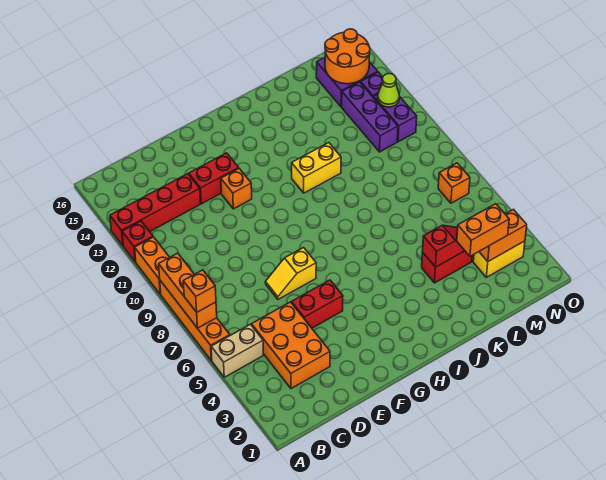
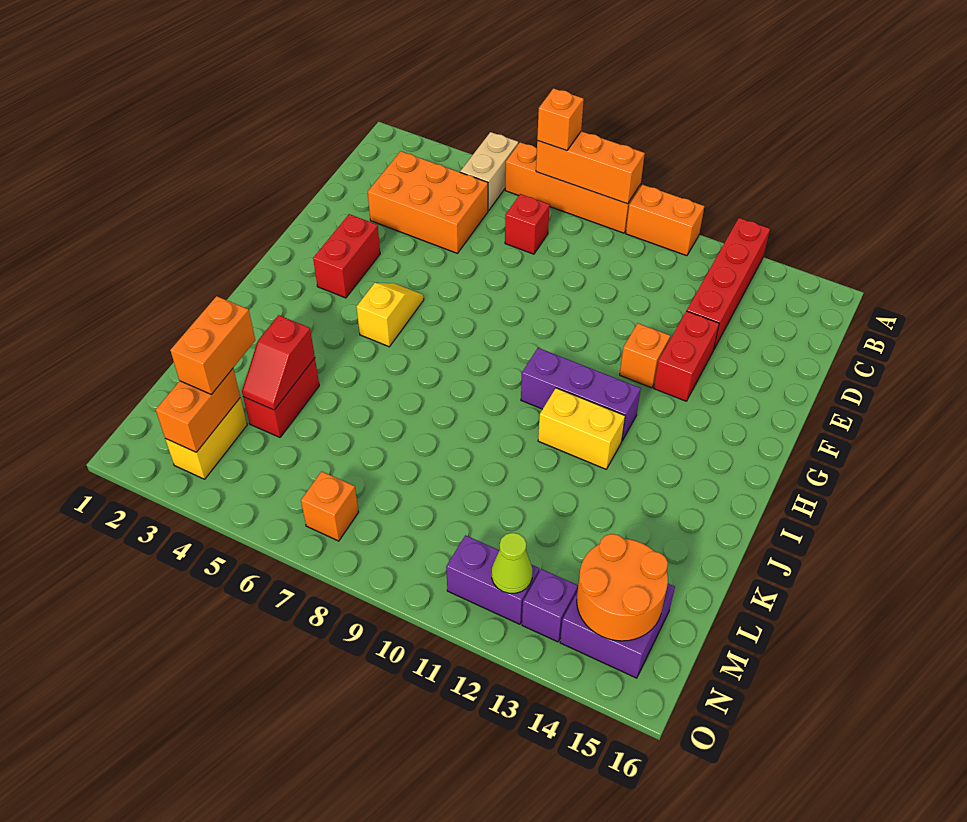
red 1x1 brick [122,221,153,262] -> red 1x1 brick moved to [505,194,550,254]
red 1x2 brick [292,280,343,328] -> red 1x2 brick moved to [313,214,380,298]
yellow 1x2 slope [265,248,316,299] -> yellow 1x2 slope moved to [357,283,424,347]
yellow 1x2 brick [292,143,341,193] -> yellow 1x2 brick turned to [538,388,625,469]
purple 1x3 brick [342,82,398,152] -> purple 1x3 brick moved to [521,348,641,440]

